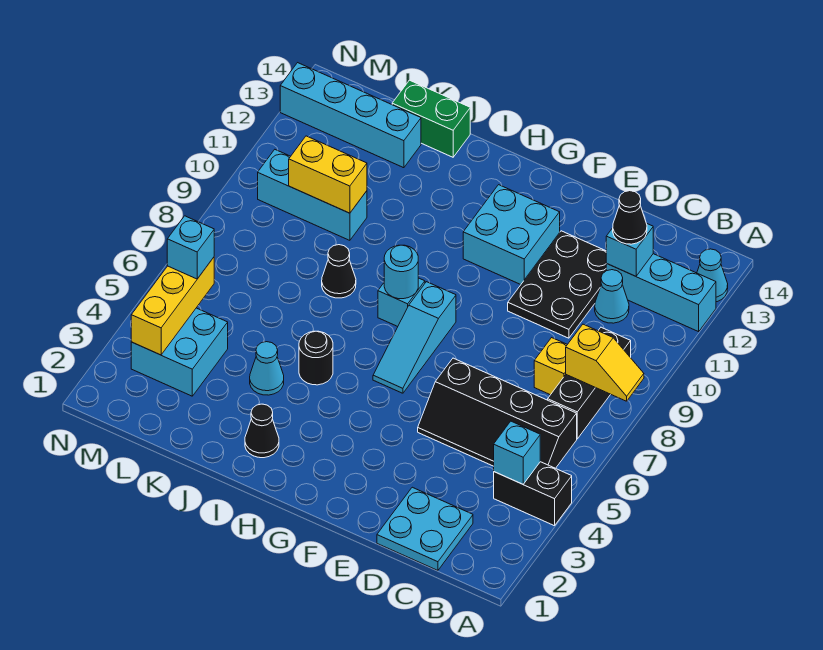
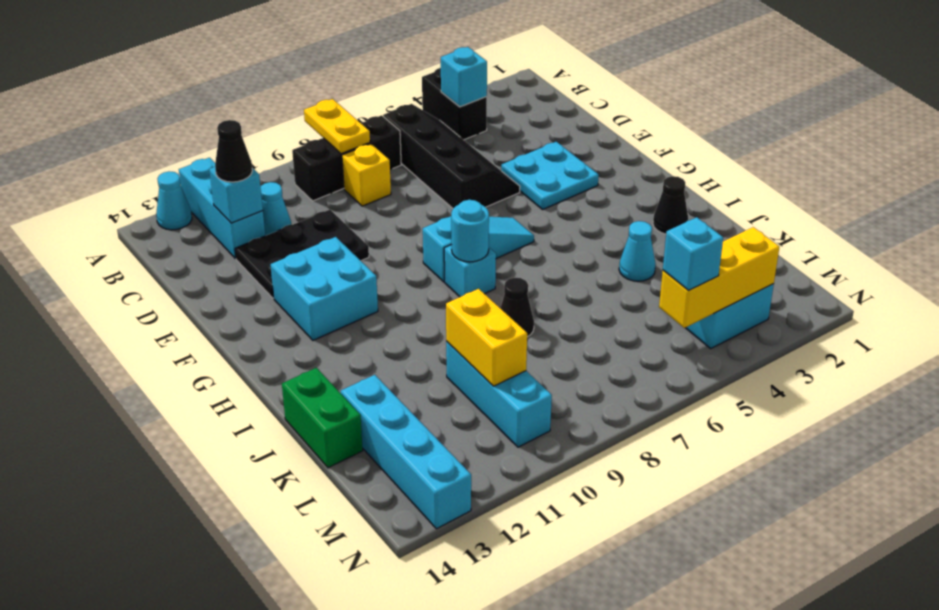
yellow 1x2 slope [566,324,644,401] -> yellow 1x2 plate [304,99,370,154]
cyan 2x2 plate [377,487,473,570] -> cyan 2x2 plate moved to [501,142,599,209]
black 1x1 round brick [299,331,333,385] -> none

